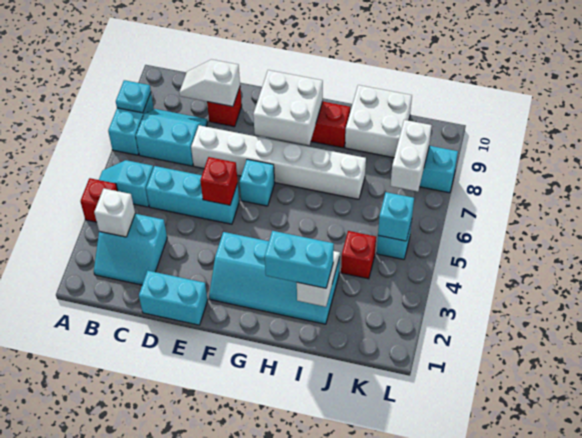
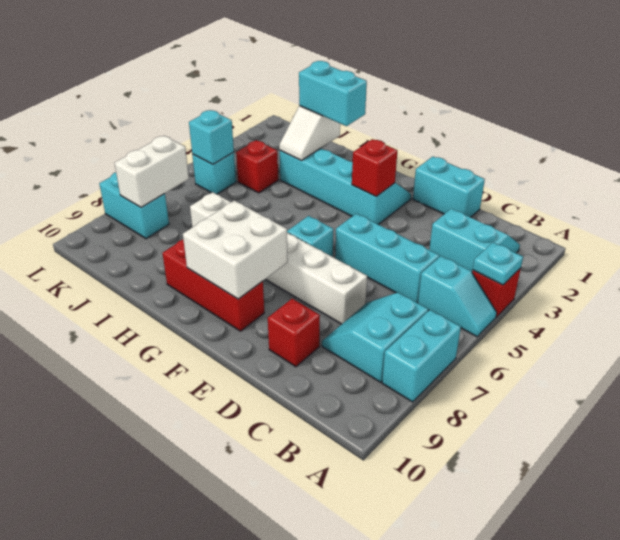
cyan 1x1 plate [116,80,151,113] -> cyan 1x1 plate moved to [473,242,523,285]
white 1x1 brick [94,188,135,237] -> none
cyan 2x2 slope [136,109,208,166] -> cyan 2x2 slope turned to [322,293,428,382]
white 1x2 slope [179,59,240,107] -> none
red 1x1 brick [200,157,238,205] -> red 1x1 brick moved to [352,139,397,196]
white 2x2 brick [345,85,412,158] -> none

